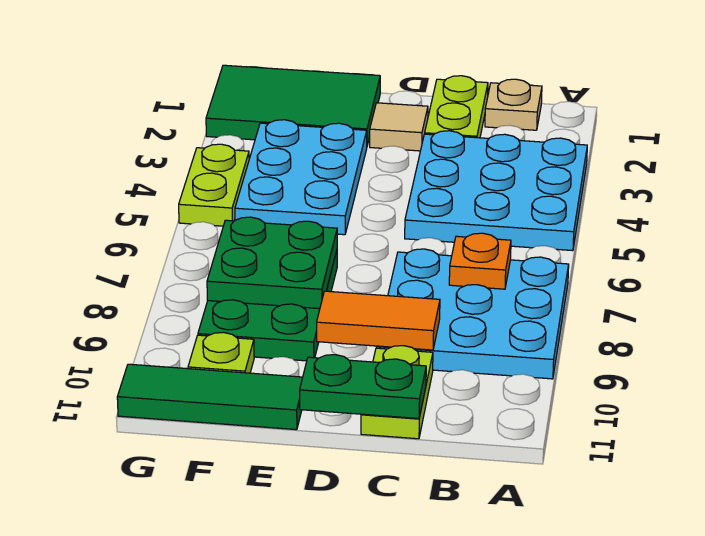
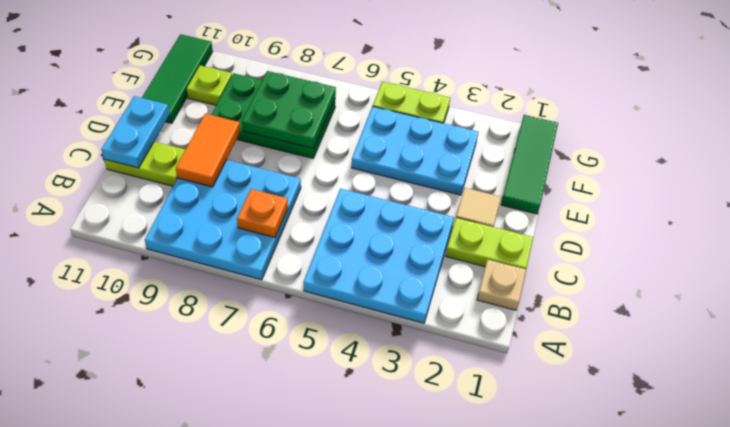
green 1x2 plate [300,355,426,419] -> cyan 1x2 plate [102,96,169,168]
green 2x3 tile [206,65,380,146] -> green 1x3 tile [501,115,558,214]

